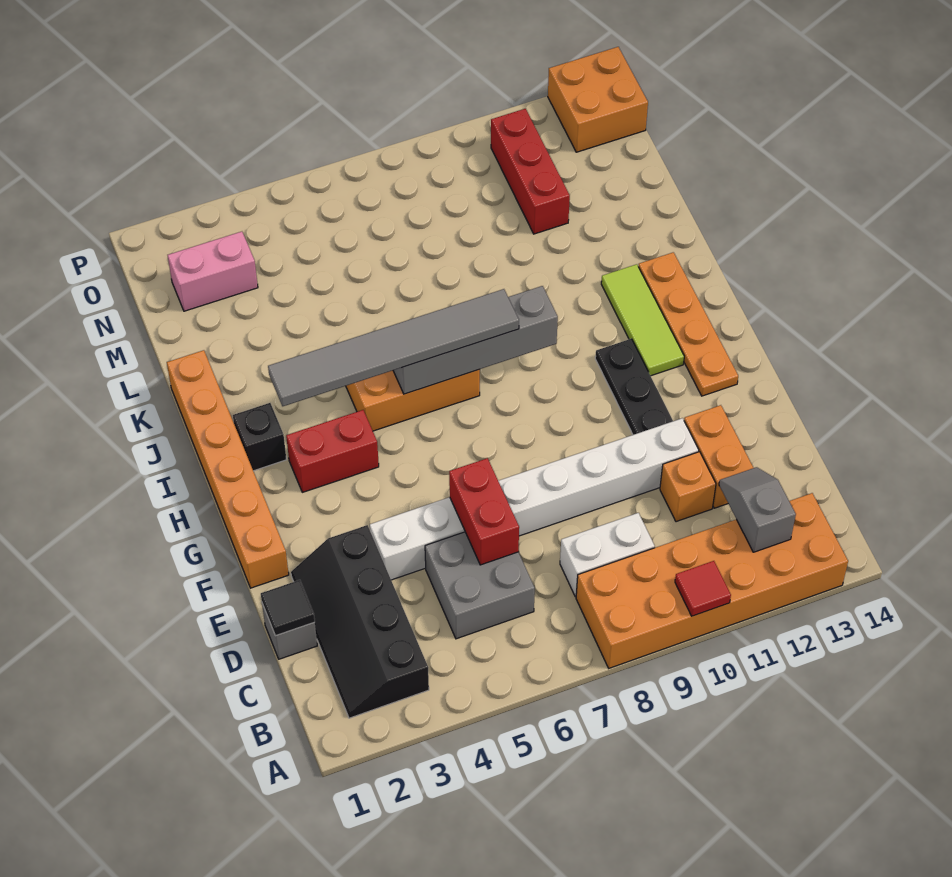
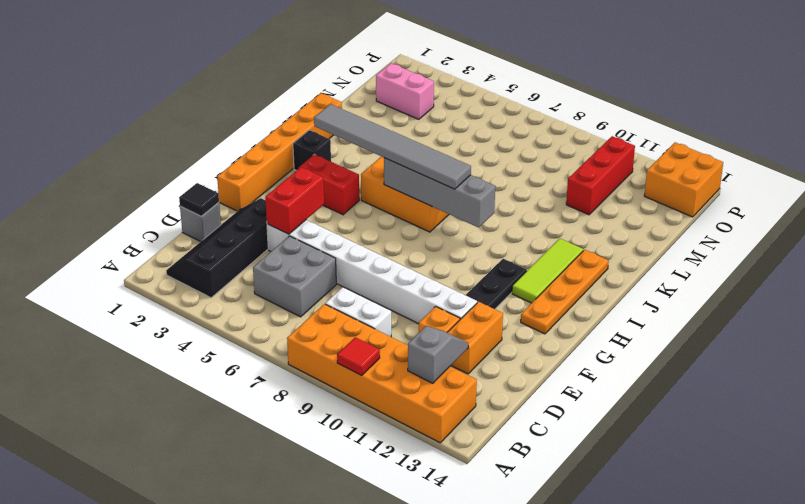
red 1x2 brick [449,458,519,565] -> red 1x2 brick moved to [265,167,324,234]

